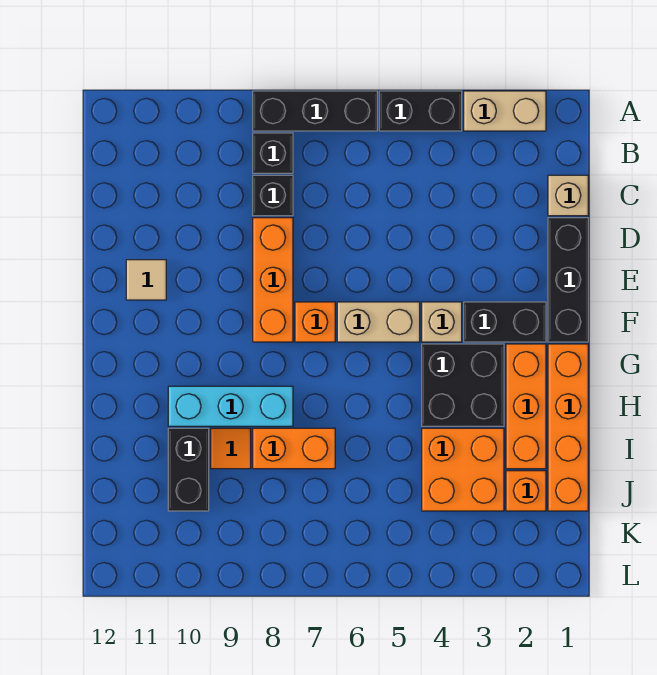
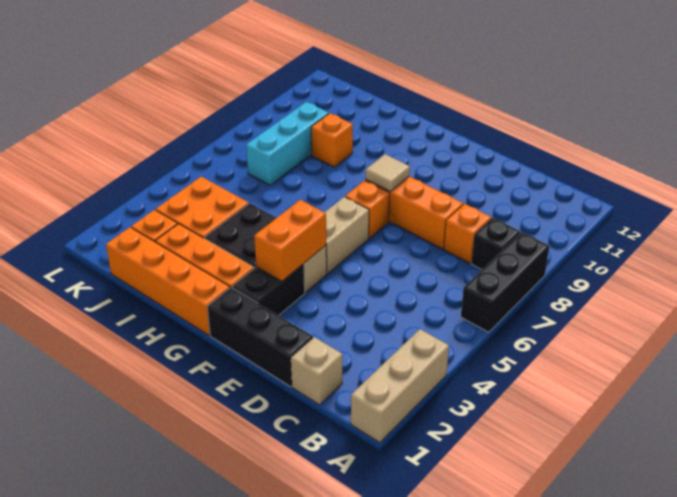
tan 1x2 brick [464,91,546,131] -> tan 1x3 brick [351,329,449,443]
black 1x2 brick [379,91,462,131] -> none
black 1x1 brick [253,175,293,216] -> orange 1x1 brick [444,204,491,263]
tan 1x1 tile [126,260,166,300] -> tan 1x1 tile moved to [366,154,410,191]
cyan 1x3 brick [168,386,293,426] -> cyan 1x3 brick moved to [246,102,329,185]
orange 1x2 brick [253,428,335,469] -> orange 1x2 brick moved to [254,200,326,281]
orange 1x1 tile [211,428,251,469] -> orange 1x1 brick [311,113,353,167]
black 1x2 brick [168,428,209,511] -> none

